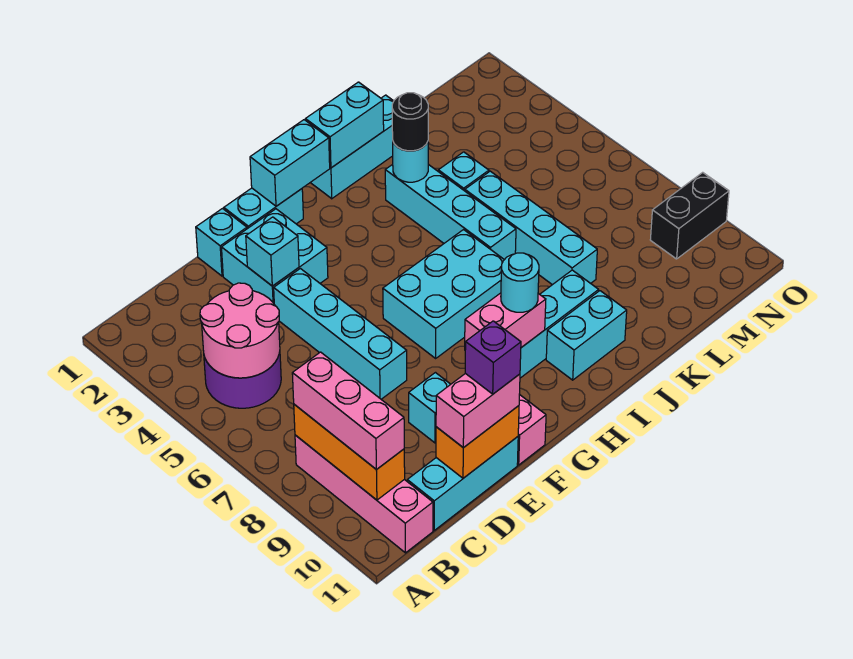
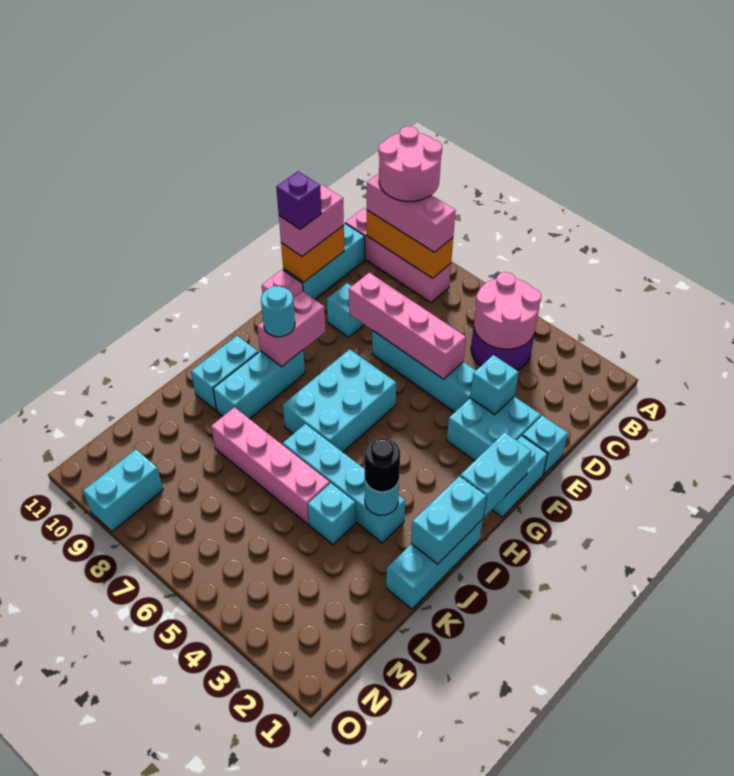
none -> pink 2x2 round brick [379,126,442,201]
none -> pink 1x4 brick [349,273,466,379]
cyan 1x4 brick [465,171,597,285] -> pink 1x4 brick [211,407,330,524]
black 1x2 brick [650,172,729,259] -> cyan 1x2 brick [83,449,163,532]

